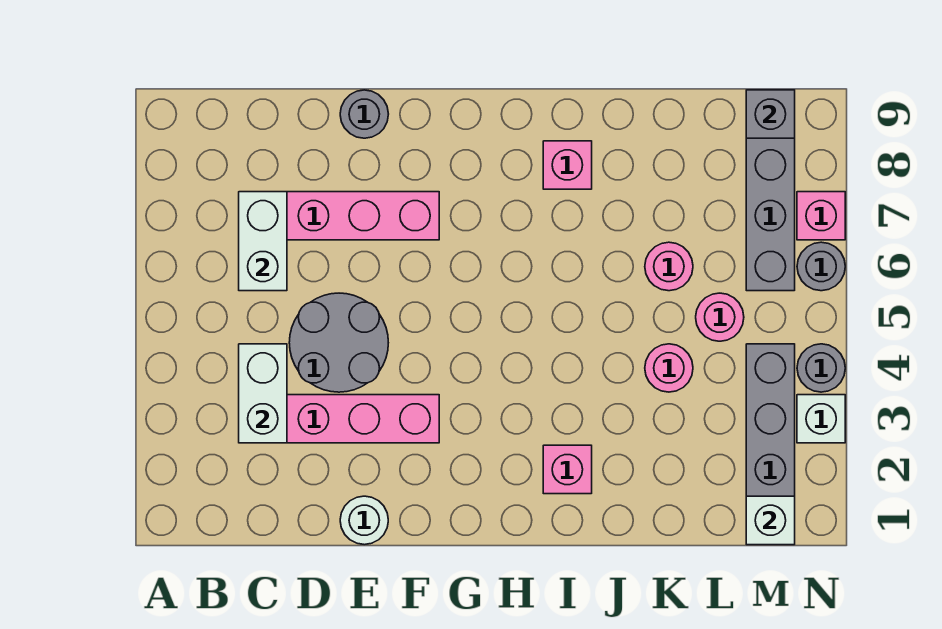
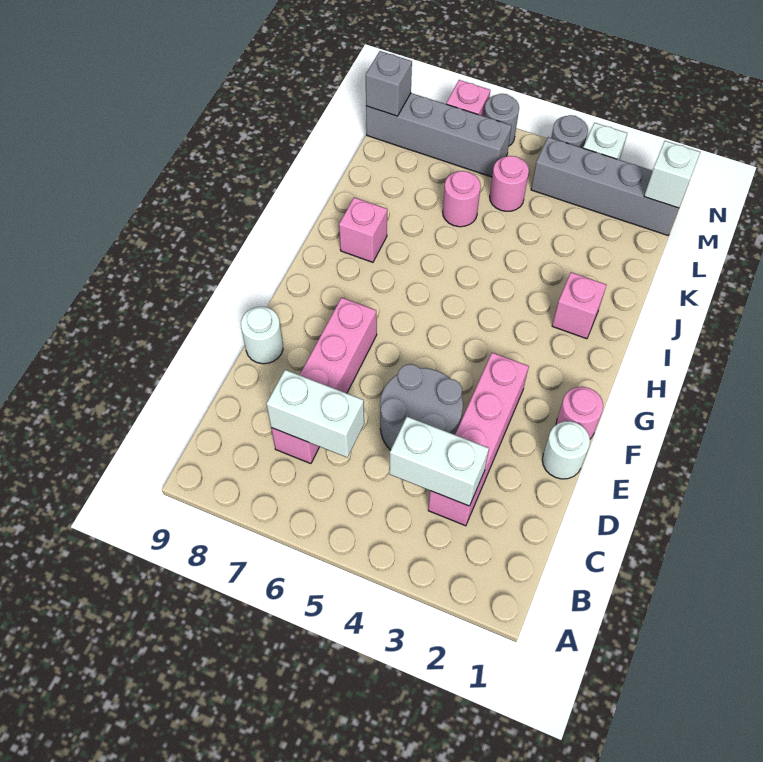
grey 1x1 round brick [340,90,388,138] -> white 1x1 round brick [241,307,283,364]
pink 1x1 round brick [645,344,693,392] -> pink 1x1 round brick moved to [556,387,603,439]

